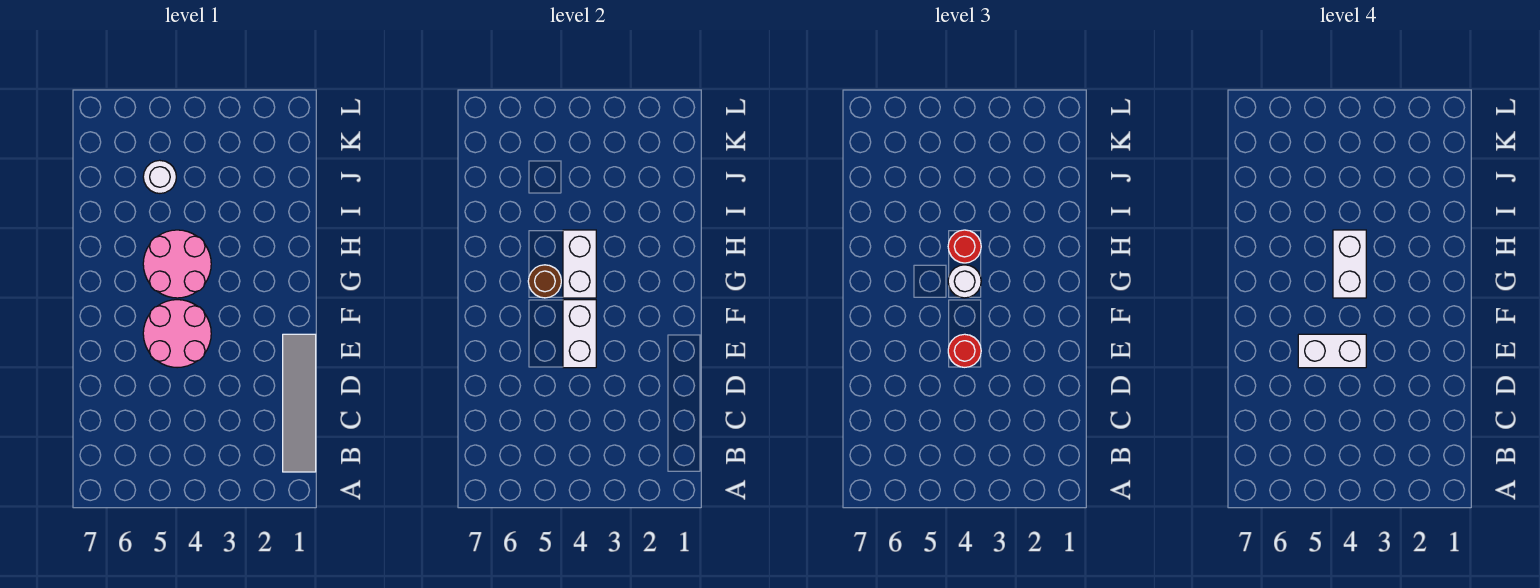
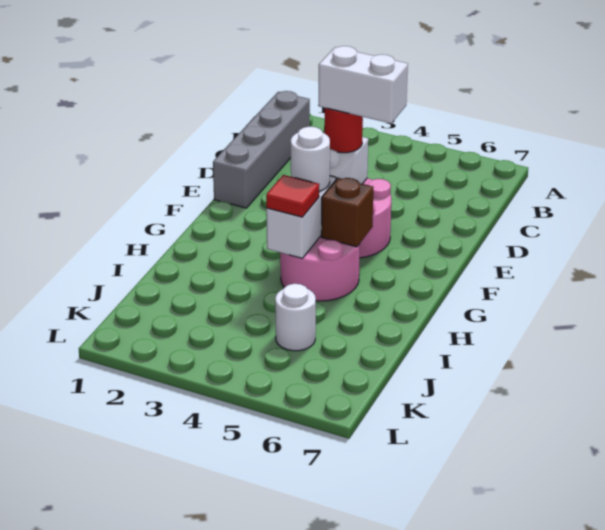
grey 1x4 tile [283,334,316,472] -> grey 1x4 brick [213,91,310,208]
white 1x2 brick [1333,230,1366,298] -> none
brown 1x1 round brick [528,265,561,298] -> brown 1x1 brick [321,178,374,247]
red 1x1 round brick [948,230,981,263] -> red 1x1 tile [266,175,319,217]

